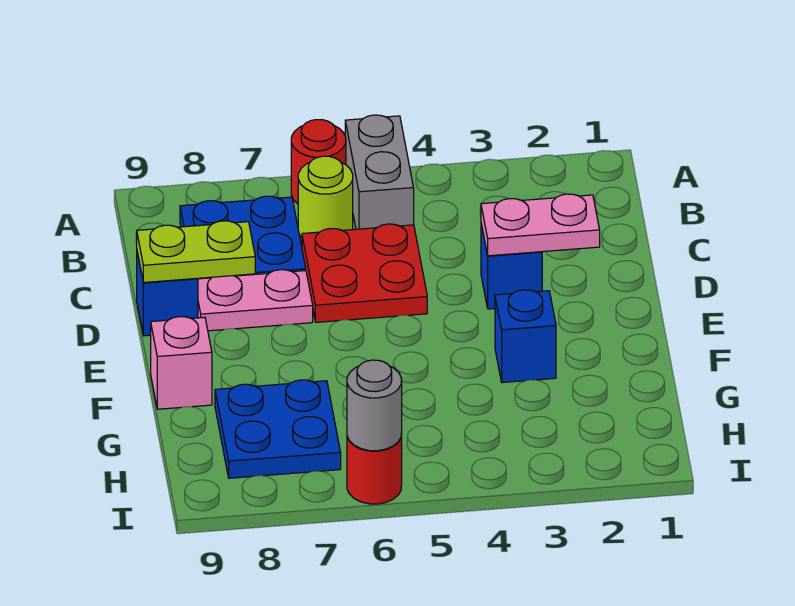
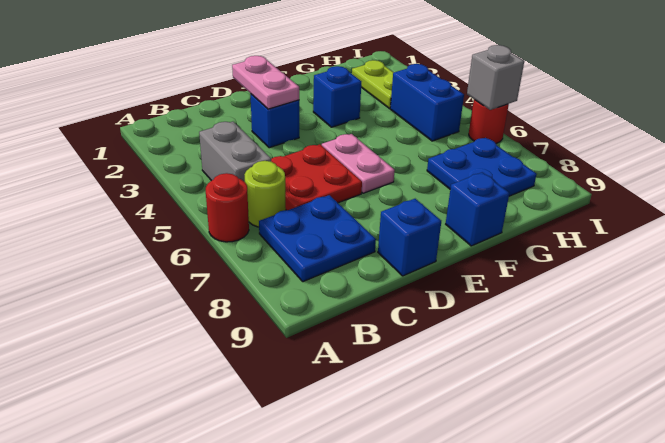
grey 1x2 brick [345,115,414,229] -> grey 1x2 brick turned to [199,122,271,182]
pink 1x2 plate [198,270,313,331] -> pink 1x2 plate moved to [322,134,395,193]
lime 1x2 plate [137,221,255,283] -> lime 1x2 plate moved to [352,60,394,108]
pink 1x1 brick [151,317,212,409] -> blue 1x1 brick [446,172,509,246]
none -> blue 1x2 brick [390,64,464,141]
grey 1x1 round brick [347,360,402,451] -> grey 1x1 brick [467,45,524,110]

